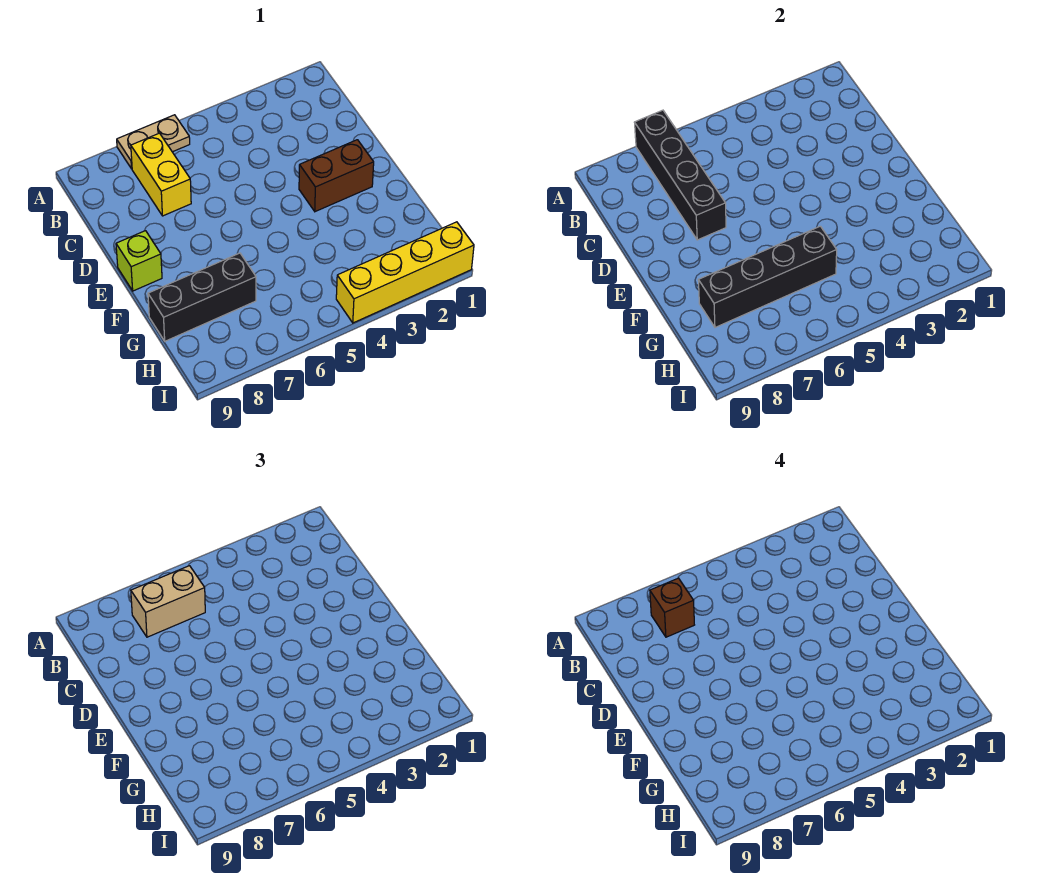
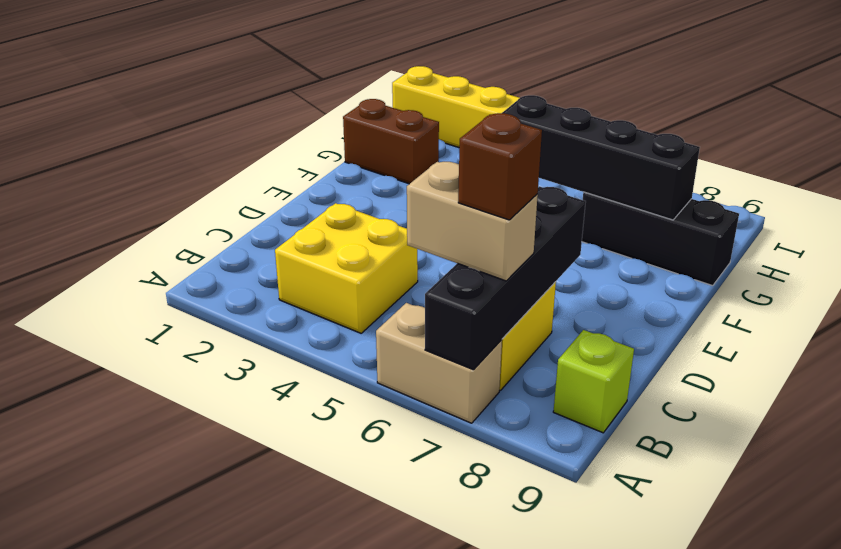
tan 1x2 plate [117,115,190,169] -> tan 1x2 brick [376,303,502,423]
none -> yellow 2x2 brick [275,203,418,333]
brown 1x2 brick [299,140,374,212] -> brown 1x2 brick moved to [343,99,439,184]
lime 1x1 brick [116,231,162,291] -> lime 1x1 brick moved to [553,330,634,433]

